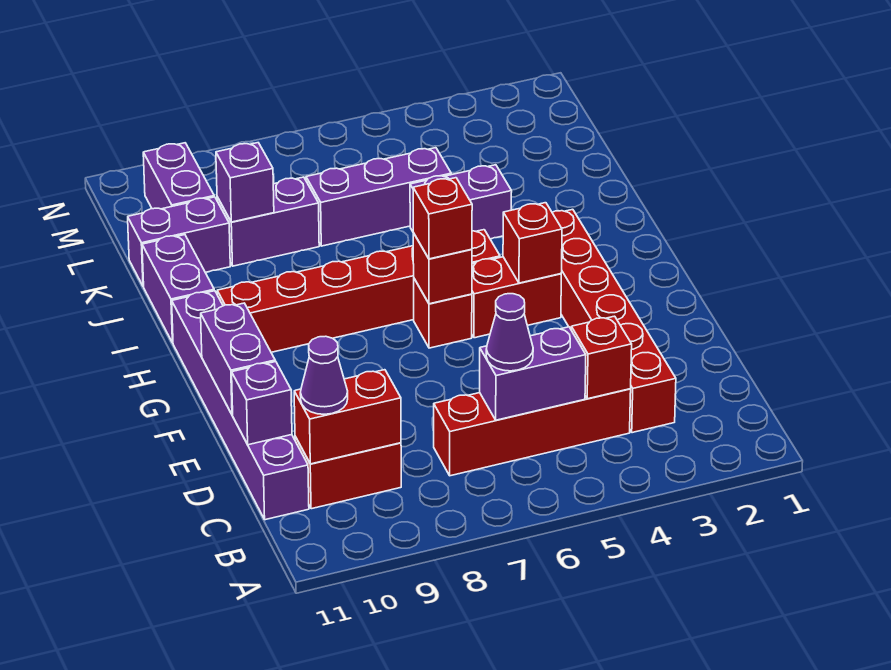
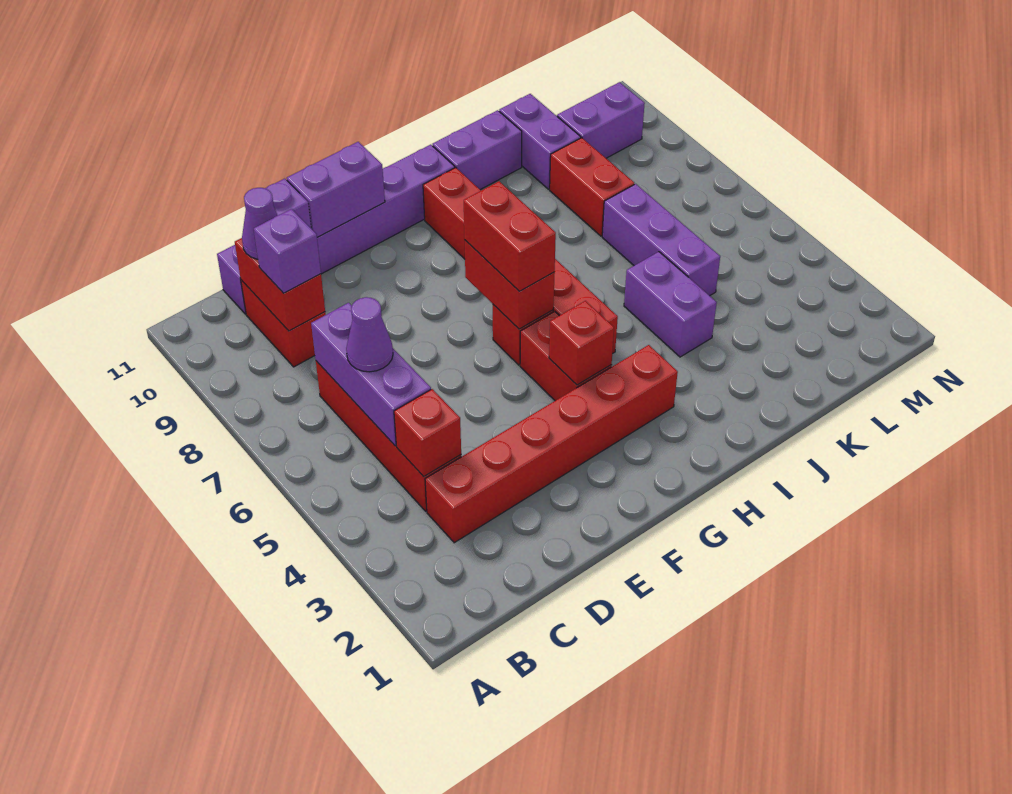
purple 1x2 brick [480,327,586,420] -> purple 1x3 brick [311,303,431,446]
red 1x1 brick [413,233,472,304] -> red 1x2 brick [465,240,555,329]
red 1x1 brick [413,178,472,259] -> red 1x2 brick [464,181,556,291]
purple 1x2 brick [217,177,319,266] -> red 1x2 brick [550,138,634,236]
purple 1x1 brick [216,143,274,222] -> purple 1x1 brick moved to [254,209,321,293]

